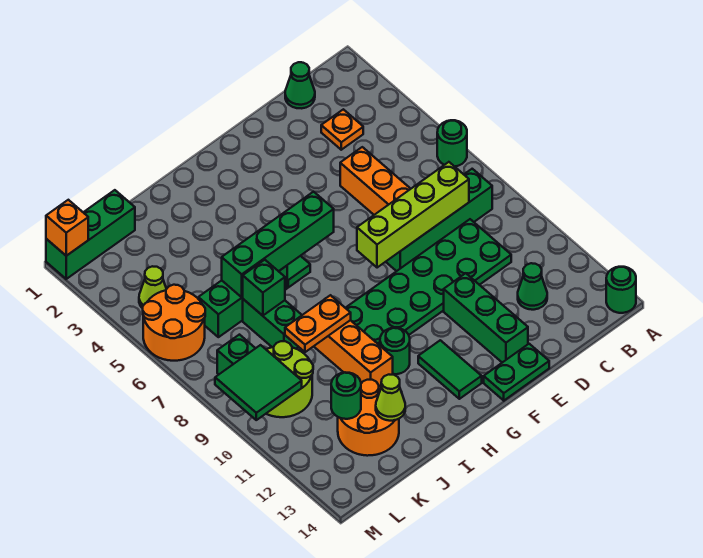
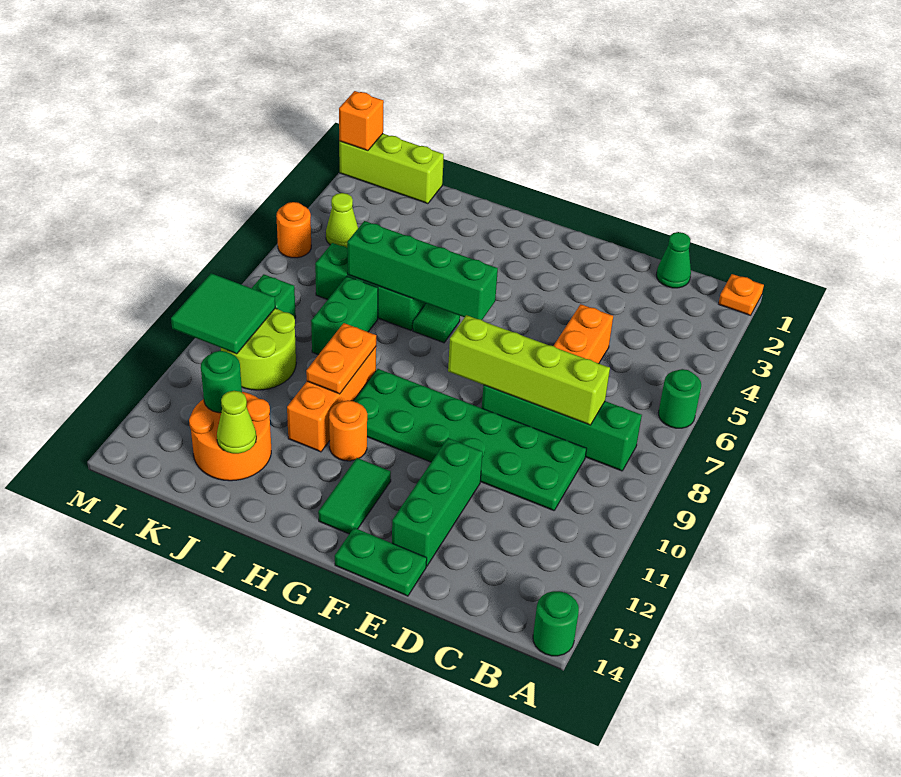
orange 1x1 plate [321,109,363,150] -> orange 1x1 plate moved to [718,274,764,315]
green 1x1 cone [518,263,547,310] -> none
green 1x1 round brick [380,328,410,374] -> orange 1x1 round brick [329,400,367,461]
orange 1x2 plate [285,295,351,352] -> orange 1x2 plate turned to [306,323,376,394]
green 1x1 brick [243,260,285,316] -> none
green 1x3 brick [46,190,135,279] -> lime 1x3 brick [339,134,444,204]
orange 2x2 round brick [143,285,205,361] -> orange 1x1 round brick [276,202,311,258]

